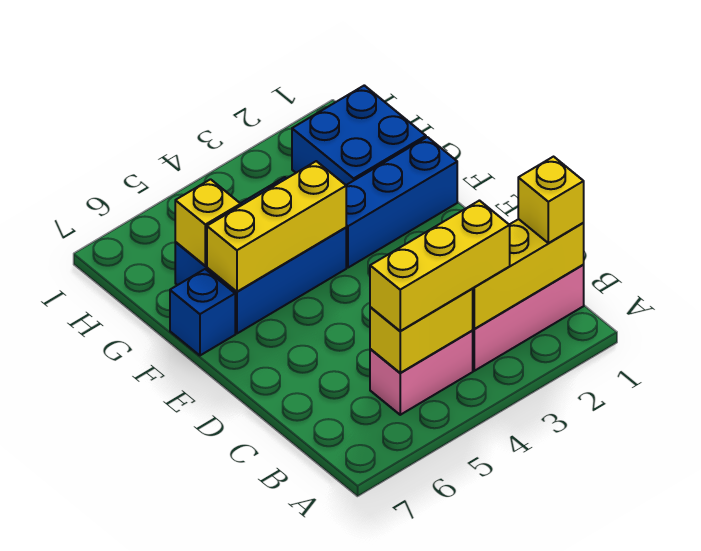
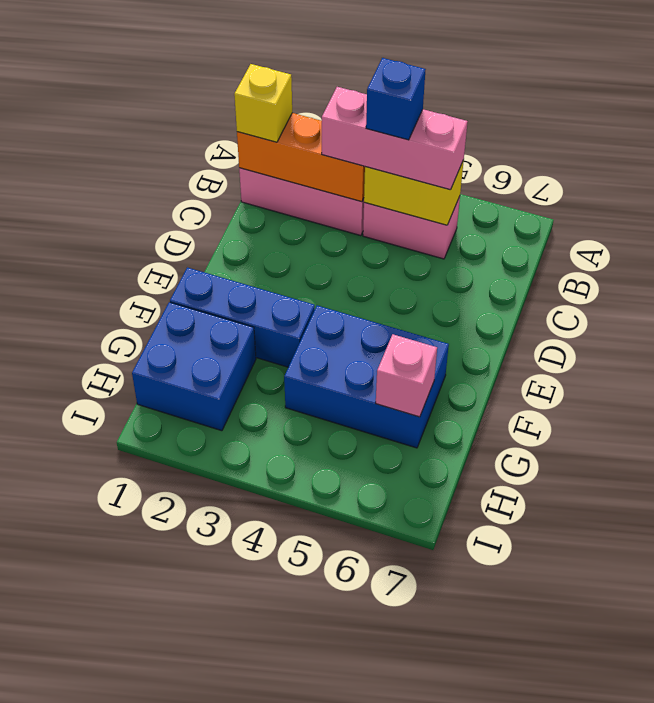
yellow 1x3 brick [473,219,584,329] -> orange 1x3 brick [237,113,365,202]
yellow 1x3 brick [370,201,510,331] -> pink 1x3 brick [322,87,468,190]
yellow 1x3 brick [207,161,346,292] -> none
blue 1x1 brick [170,269,235,355] -> blue 1x1 brick moved to [366,58,426,140]
yellow 1x1 brick [175,179,241,266] -> pink 1x1 brick [376,334,437,417]

